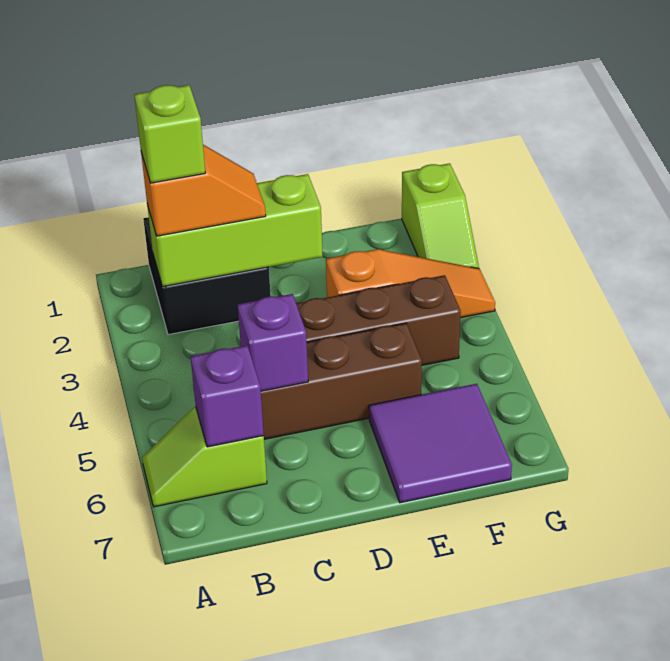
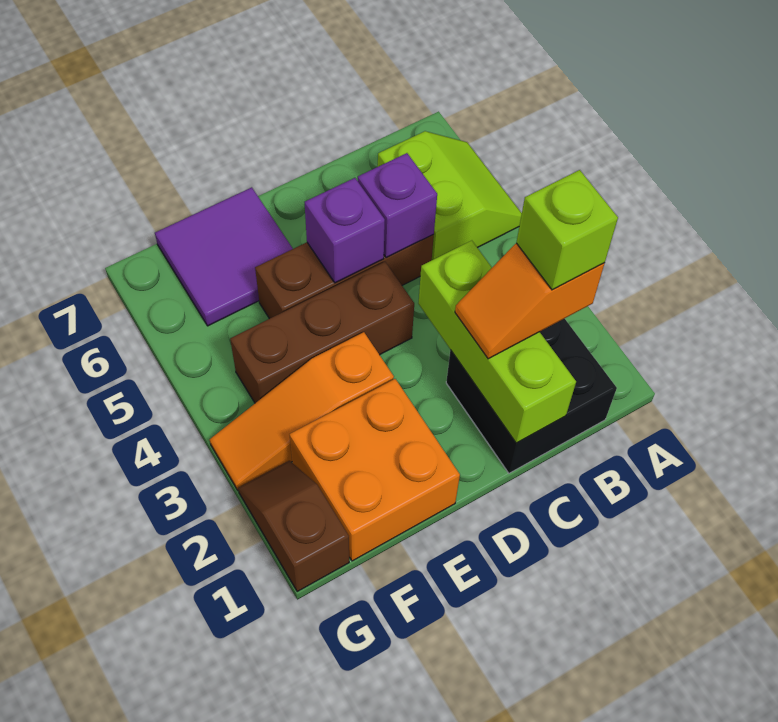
lime 1x2 slope [142,407,267,507] -> lime 2x2 slope [378,131,522,260]
lime 1x3 brick [147,174,323,287] -> lime 1x3 brick turned to [418,241,576,443]
purple 1x1 brick [191,345,264,447] -> purple 1x1 brick moved to [305,178,385,283]
none -> orange 2x2 brick [289,379,460,561]
lime 1x2 slope [402,163,479,268] -> brown 1x2 slope [238,461,349,592]

